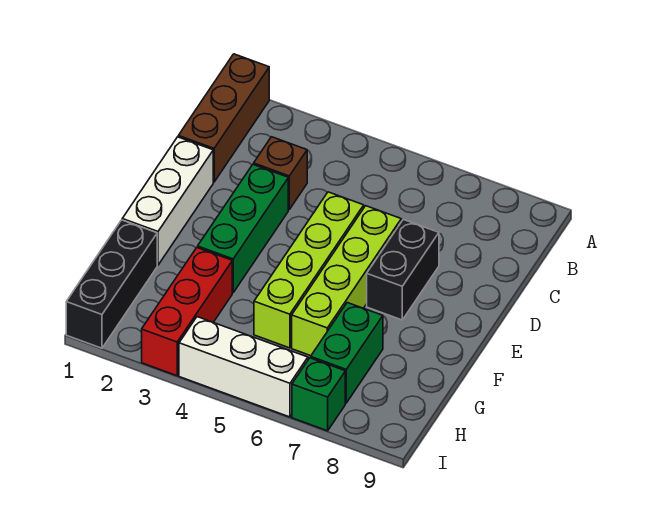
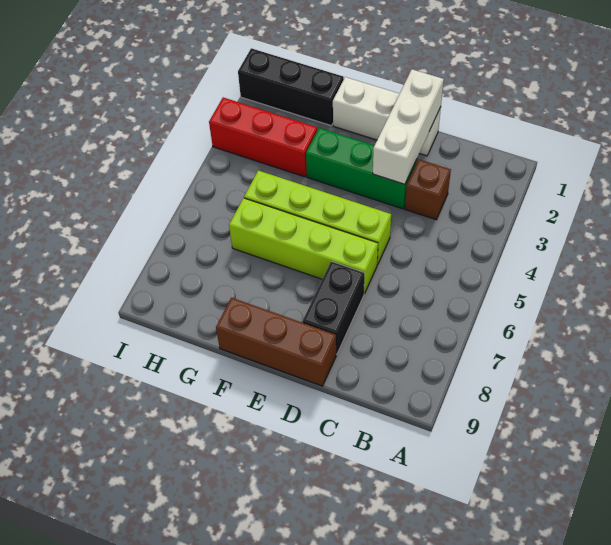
brown 1x3 brick [178,54,269,182] -> brown 1x3 brick moved to [216,298,336,386]
black 1x2 brick [367,219,439,320] -> black 1x2 brick turned to [303,261,365,354]
green 1x2 brick [311,303,383,403] -> none
white 1x3 brick [179,317,308,417] -> white 1x3 brick moved to [373,69,444,184]
green 1x1 brick [292,358,345,431] -> none

